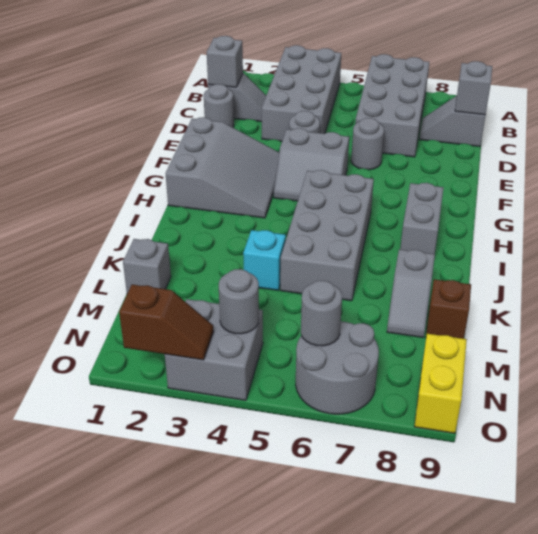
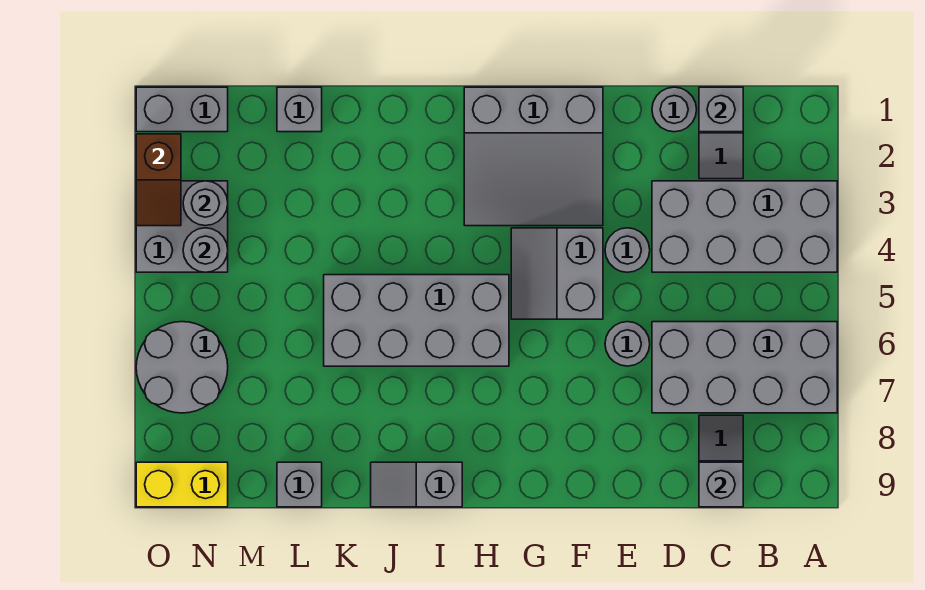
grey 1x2 brick [400,183,444,254] -> grey 1x2 brick moved to [136,87,228,132]
cyan 1x1 brick [243,230,286,290] -> none
grey 1x2 slope [387,249,435,338] -> grey 1x2 slope moved to [371,462,462,507]
brown 1x1 brick [426,279,471,339] -> grey 1x1 brick [277,462,322,507]
grey 1x1 round brick [301,281,342,346] -> grey 1x1 round brick moved to [183,181,228,226]

